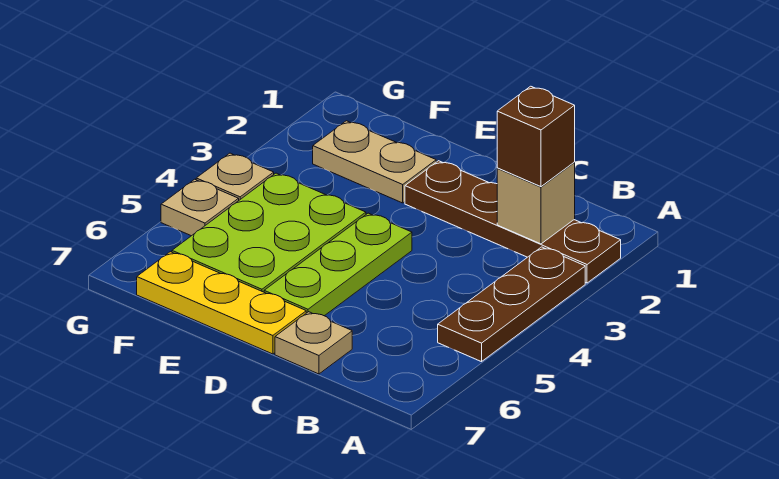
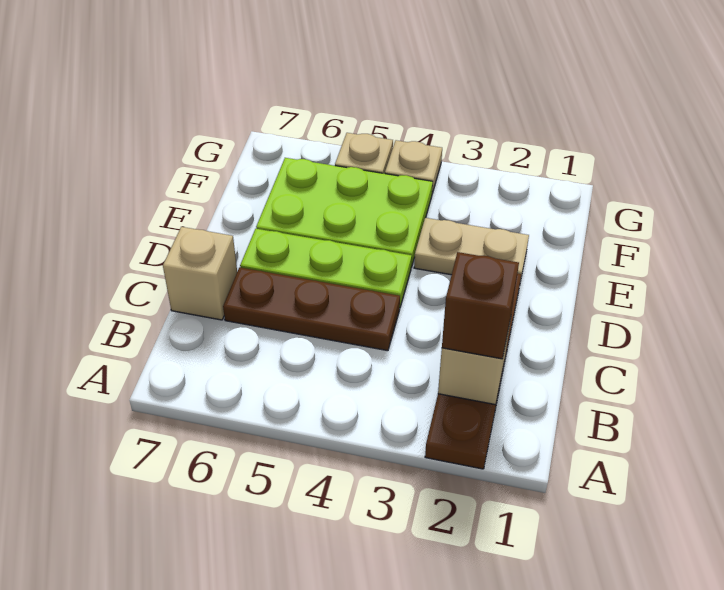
brown 1x3 plate [438,247,585,362] -> brown 1x3 plate moved to [223,267,400,351]
tan 1x1 plate [275,312,352,374] -> tan 1x1 brick [163,227,237,320]
yellow 1x3 plate [137,252,306,354] -> none
tan 1x2 plate [313,121,436,203] -> tan 1x2 plate turned to [414,218,529,282]

